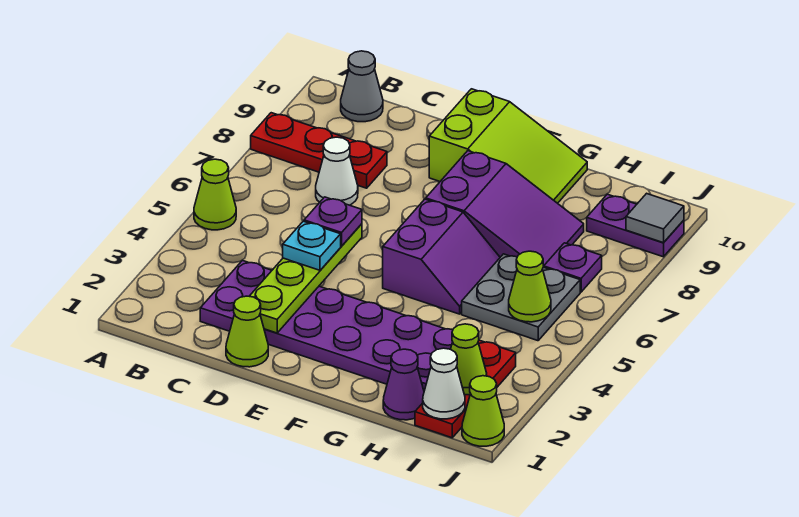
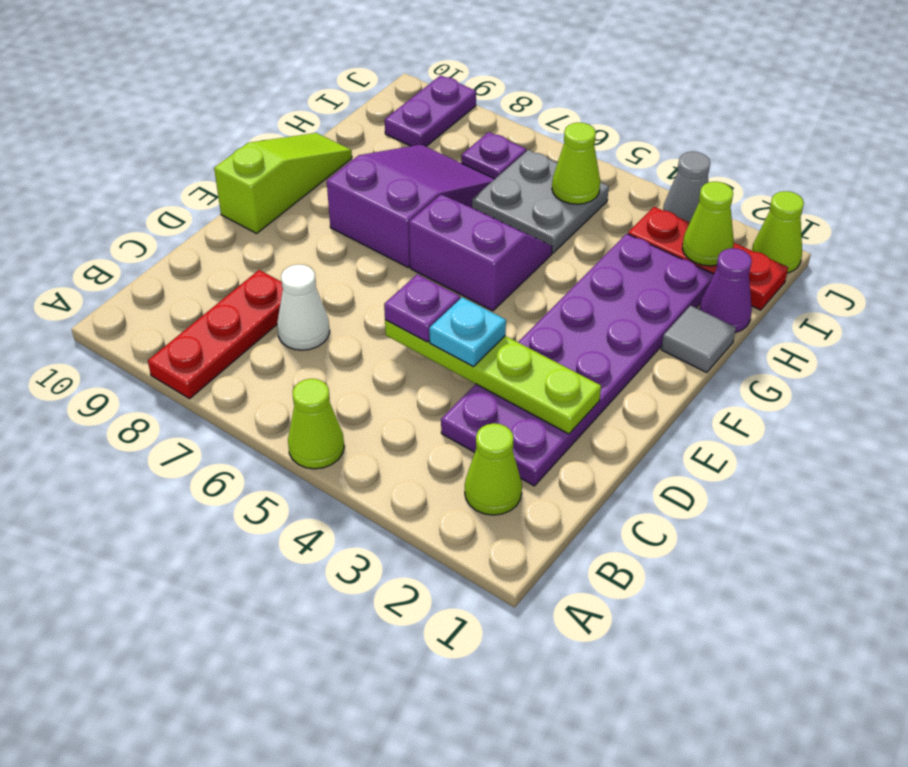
grey 1x1 cone [341,51,383,122] -> grey 1x1 cone moved to [663,152,710,223]
lime 1x1 cone [226,296,268,367] -> lime 1x1 cone moved to [465,423,522,515]
lime 2x3 slope [429,89,587,203] -> lime 1x3 slope [214,133,352,233]
white 1x1 cone [423,348,465,419] -> none
grey 1x1 tile [626,193,684,243] -> grey 1x1 tile moved to [661,306,736,372]

